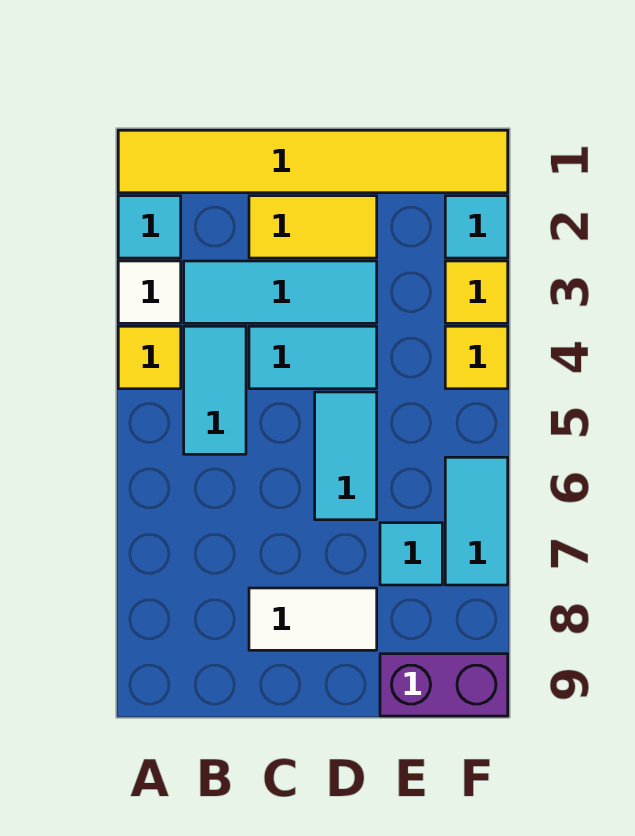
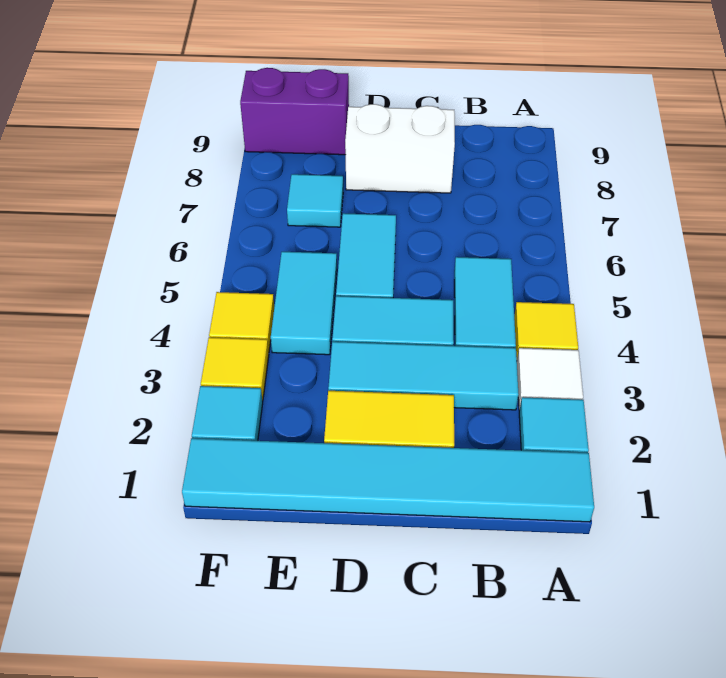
yellow 1x6 tile [118,130,508,193] -> cyan 1x6 tile [182,438,594,522]
white 1x2 tile [249,588,377,650] -> white 1x2 brick [345,104,455,193]
cyan 1x2 tile [445,457,508,585] -> cyan 1x2 tile moved to [271,252,337,355]

